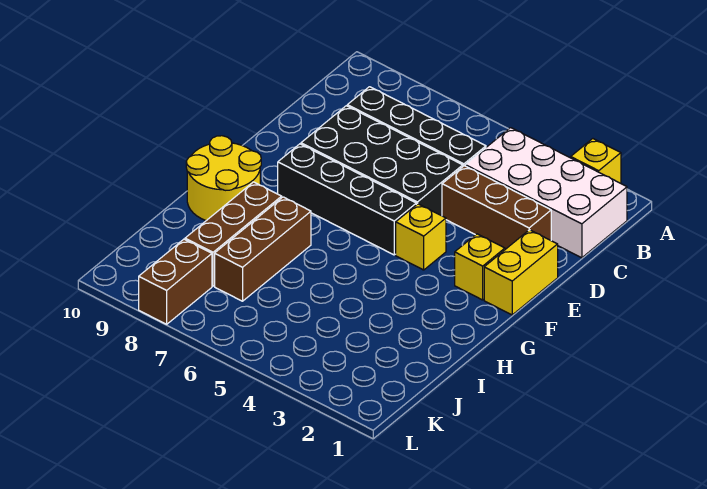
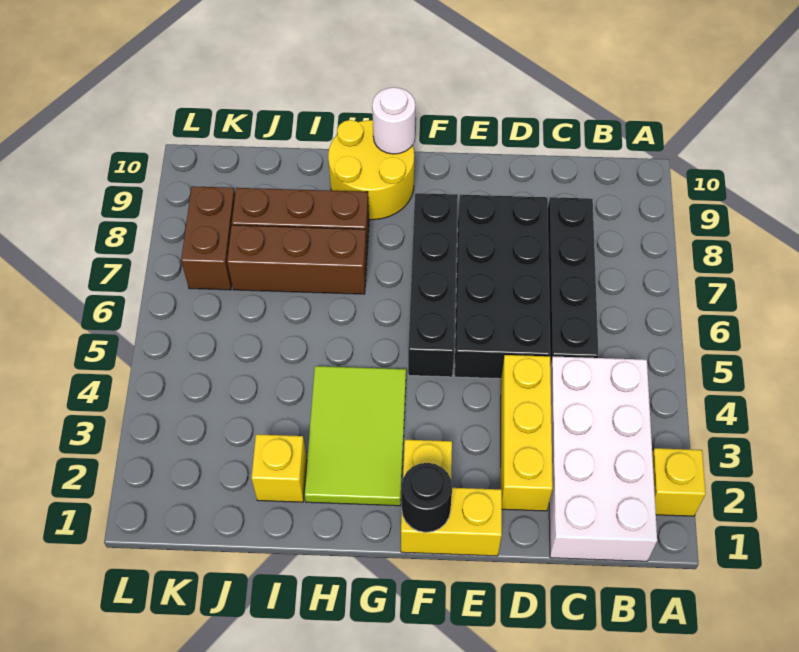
brown 1x3 brick [442,166,551,249] -> yellow 1x3 brick [501,355,553,511]
none -> black 1x1 round brick [402,463,452,532]
yellow 1x1 brick [396,204,446,270] -> yellow 1x1 brick moved to [251,434,307,502]
none -> lime 2x3 tile [305,366,406,506]
none -> white 1x1 round brick [372,87,415,154]
brown 1x2 brick [139,239,212,324] -> brown 1x2 brick turned to [181,186,235,290]

